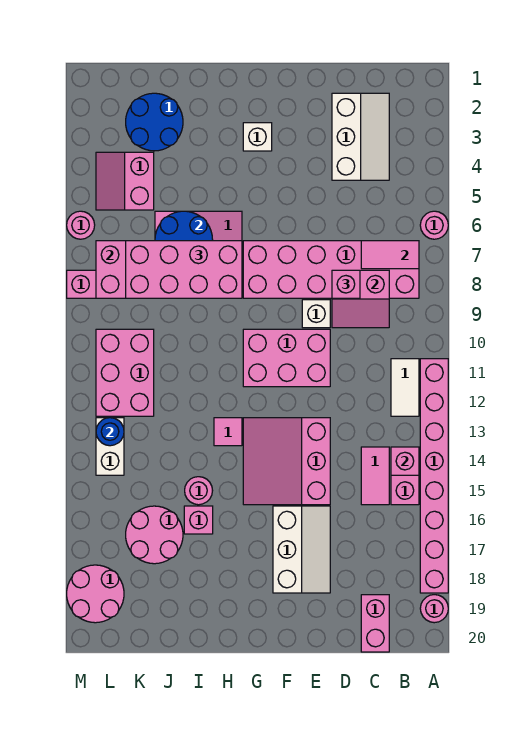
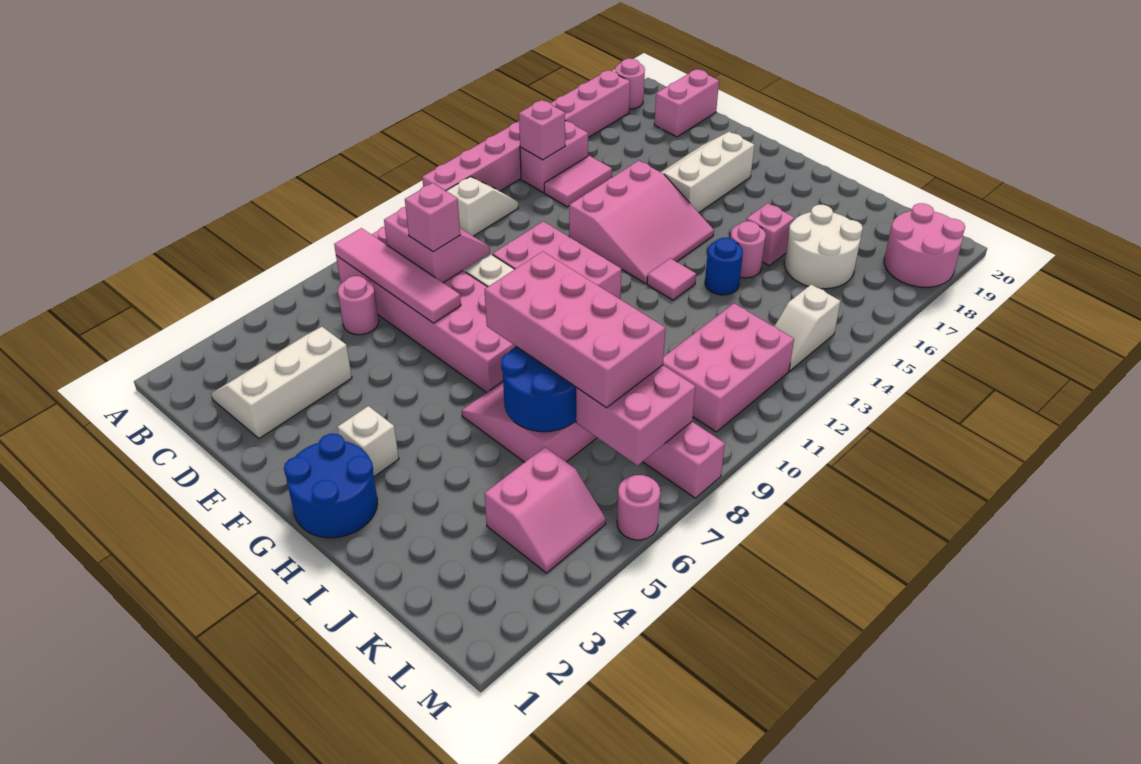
pink 1x1 round brick [420,211,448,239] -> pink 1x1 round brick moved to [338,276,379,335]
pink 1x2 tile [361,241,419,269] -> pink 1x4 tile [334,228,461,323]
white 1x2 tile [391,359,419,416] -> white 1x2 slope [446,177,518,236]
blue 2x2 round brick [126,93,183,151] -> blue 2x2 round brick moved to [284,434,377,538]
pink 2x2 round brick [126,506,183,564] -> white 2x2 round brick [785,205,863,289]
white 1x2 brick [96,418,124,475] -> white 1x2 slope [774,285,841,371]
blue 1x1 round brick [96,418,124,446] -> blue 1x1 round brick moved to [705,238,743,295]

